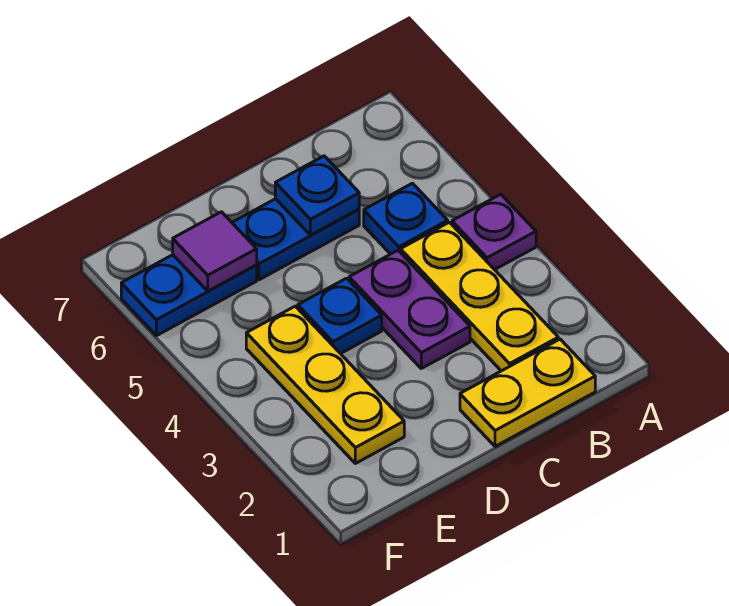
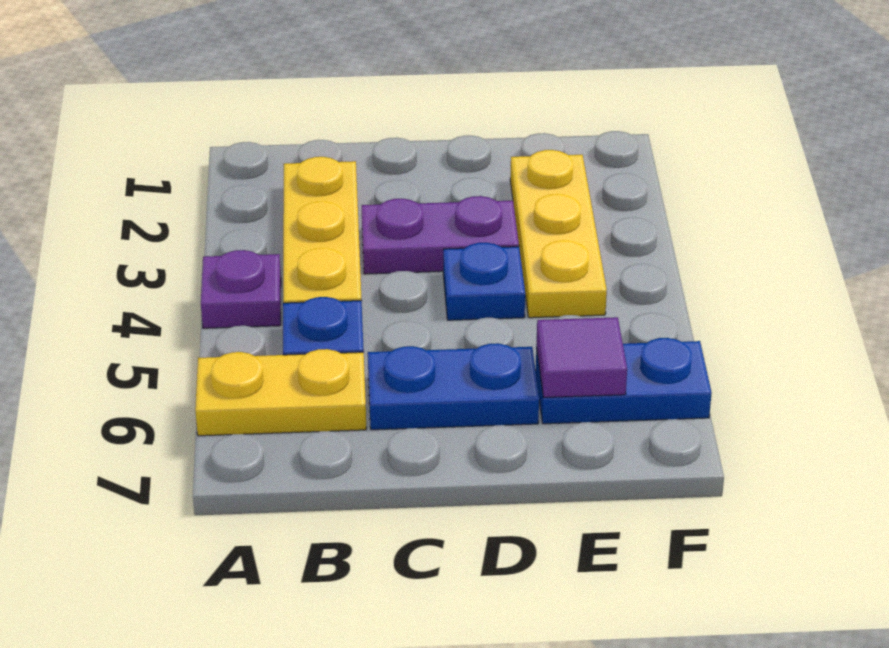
yellow 1x2 plate [460,339,595,446] -> yellow 1x2 plate moved to [195,349,366,436]
purple 1x2 plate [349,250,470,368] -> purple 1x2 plate turned to [362,196,519,274]
blue 1x1 plate [275,156,359,235] -> none

